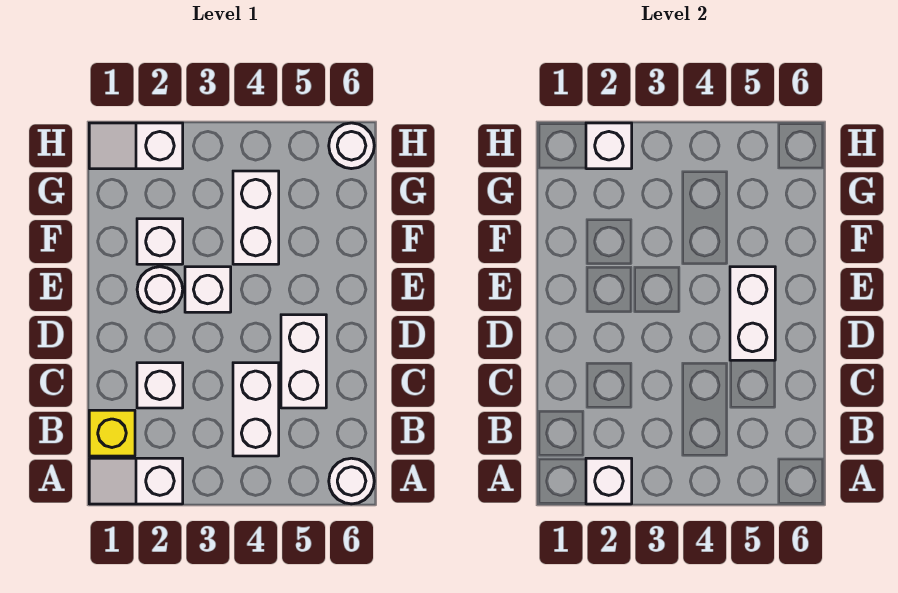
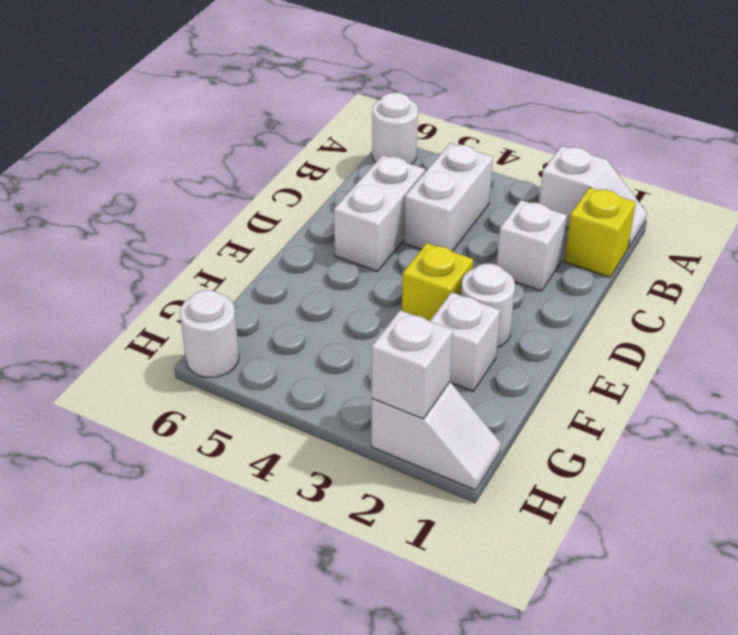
white 1x1 brick [586,458,632,504] -> none
white 1x2 brick [730,267,775,360] -> none
white 1x1 brick [185,267,231,312] -> yellow 1x1 brick [402,243,473,321]
white 1x2 brick [233,171,279,264] -> none

